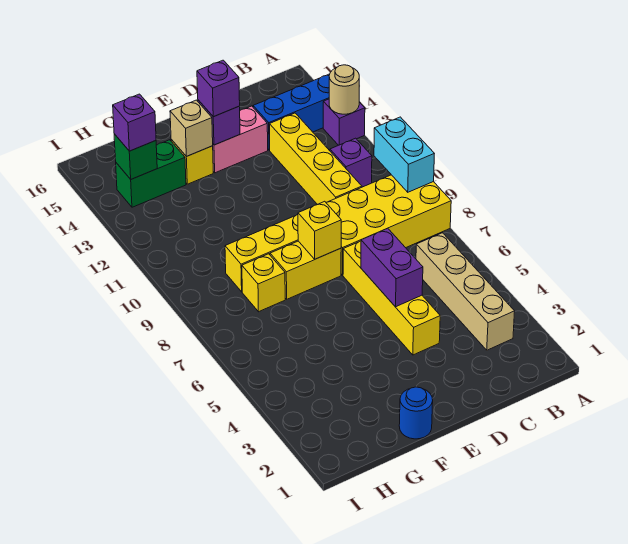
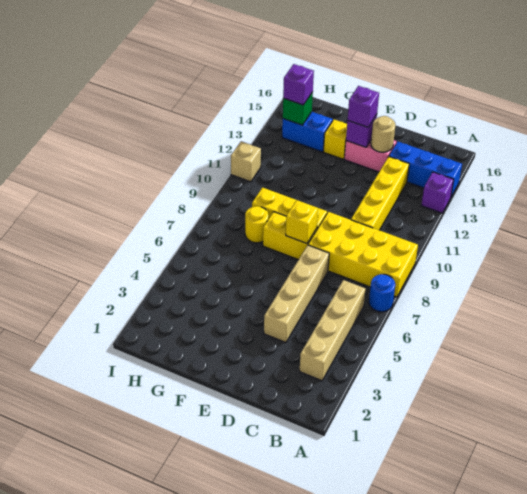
cyan 1x2 brick [374,117,434,192] -> none
tan 1x1 round brick [329,65,359,114] -> tan 1x1 round brick moved to [371,116,395,152]
purple 1x1 brick [330,138,372,187] -> none
yellow 1x4 brick [343,241,440,355] -> tan 1x4 brick [264,245,329,343]
purple 1x2 brick [361,228,423,307] -> none
blue 1x1 round brick [399,387,433,439] -> blue 1x1 round brick moved to [369,274,395,312]
tan 1x1 brick [170,100,213,156] -> tan 1x1 brick moved to [231,141,261,182]
yellow 1x1 brick [242,254,285,312] -> yellow 1x1 round brick [245,206,268,243]
green 1x2 brick [116,140,186,207] -> blue 1x2 brick [282,112,333,152]

